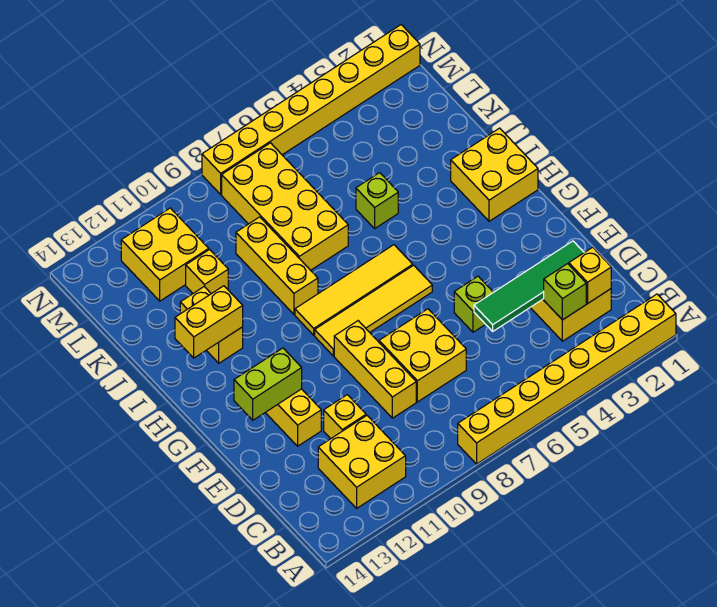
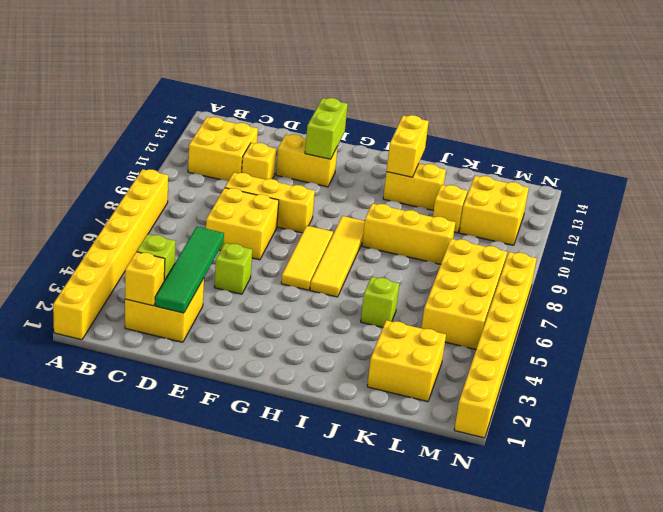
yellow 1x4 tile [315,265,432,356] -> yellow 1x3 tile [281,226,333,290]
yellow 2x2 brick [451,128,538,221] -> yellow 2x2 brick moved to [367,320,446,402]
yellow 2x4 brick [222,143,348,270] -> yellow 2x4 brick turned to [422,239,507,349]

